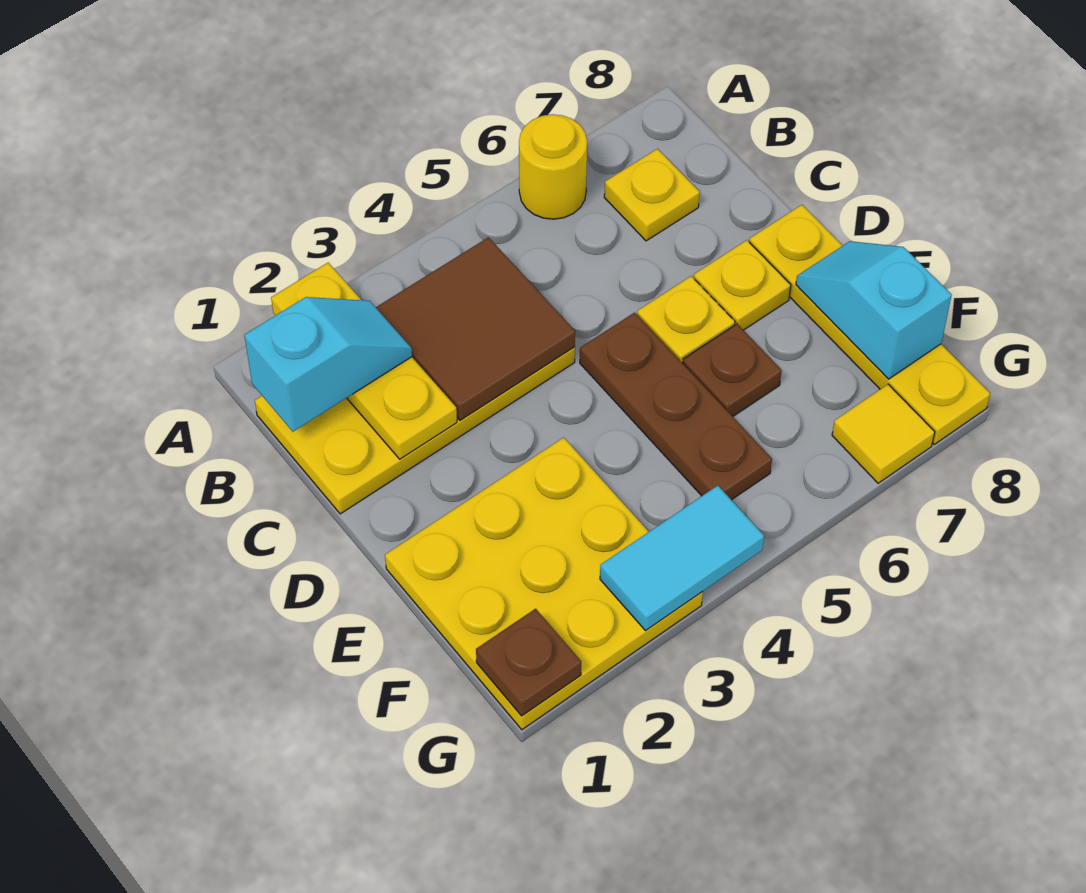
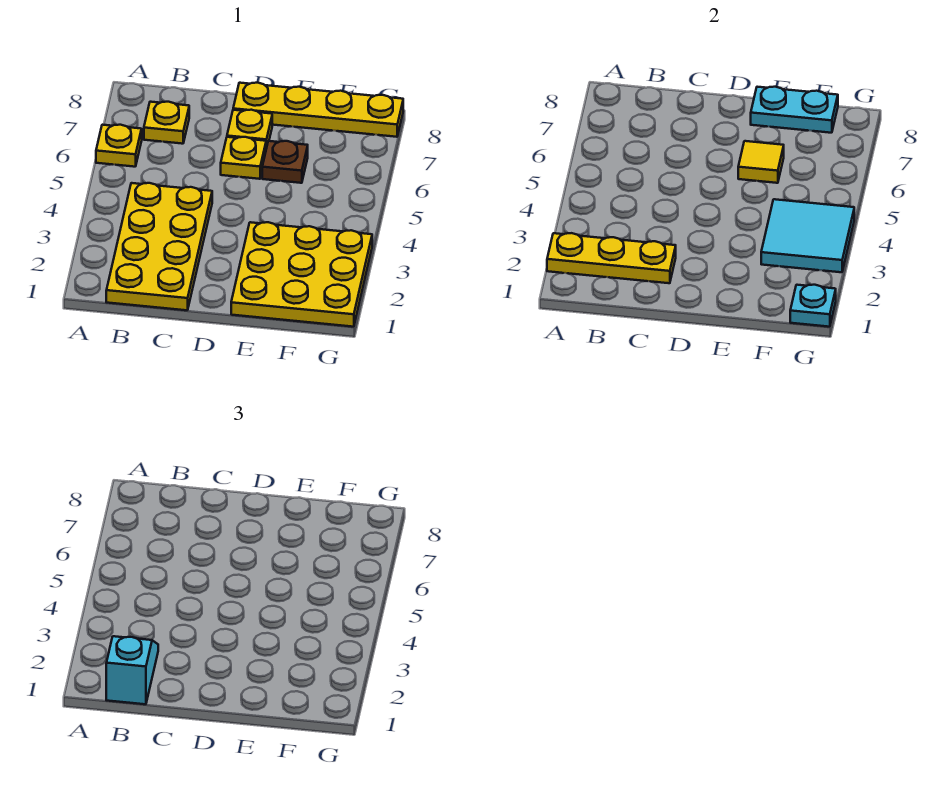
yellow 1x1 round brick [519,114,587,219] -> yellow 1x1 plate [96,125,142,167]
brown 2x2 tile [376,237,575,420] -> none
brown 1x3 plate [580,313,772,500] -> none
cyan 1x2 slope [796,241,952,379] -> cyan 1x2 plate [751,87,838,133]
brown 1x1 plate [476,609,581,716] -> cyan 1x1 plate [790,285,836,327]
cyan 1x2 tile [600,485,764,631] -> cyan 2x2 tile [761,199,854,272]
yellow 1x1 tile [832,384,935,483] -> yellow 1x1 tile moved to [738,141,784,183]

